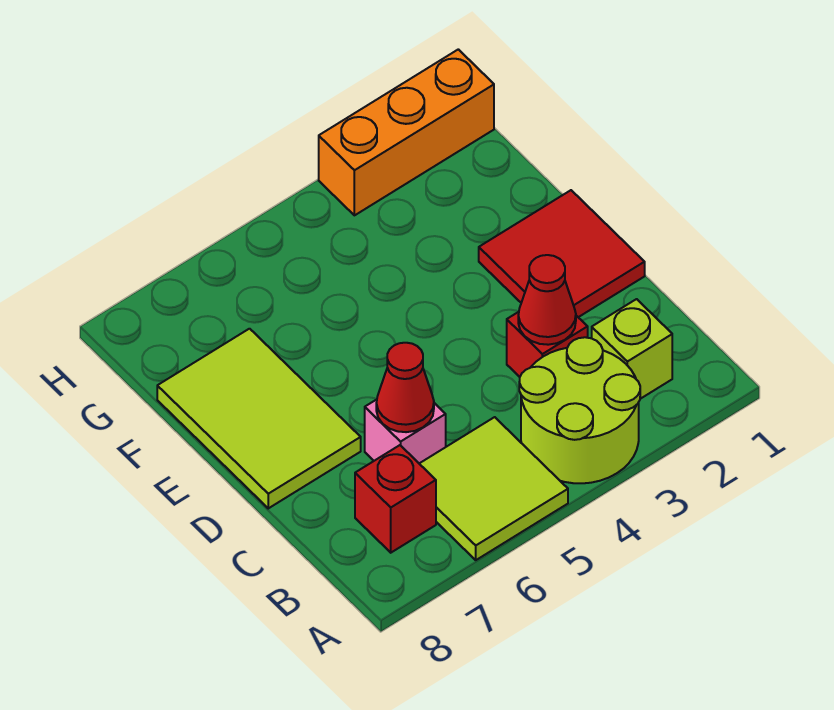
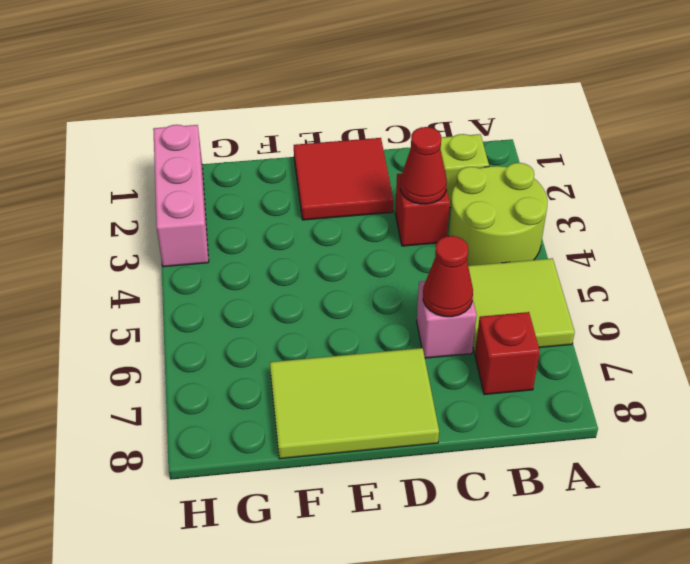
orange 1x3 brick [319,49,494,215] -> pink 1x3 brick [153,125,209,267]

